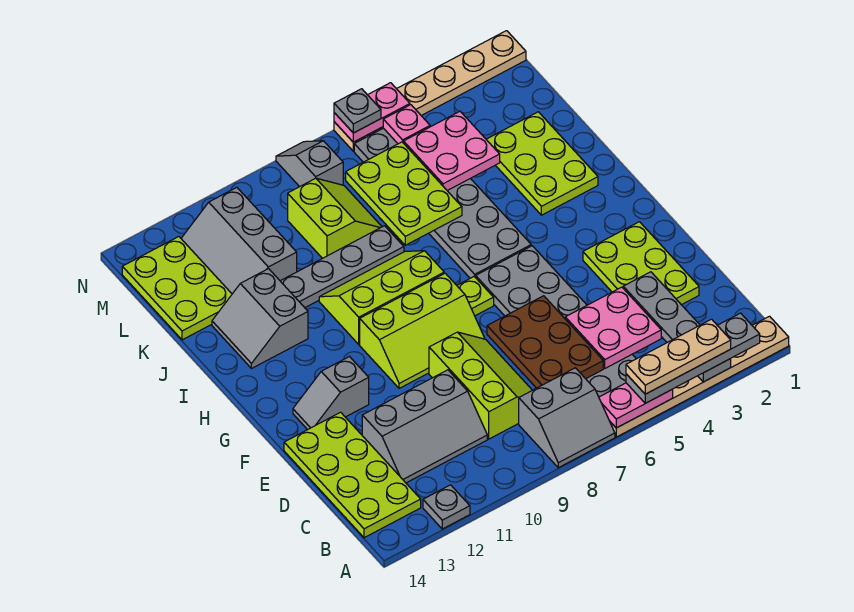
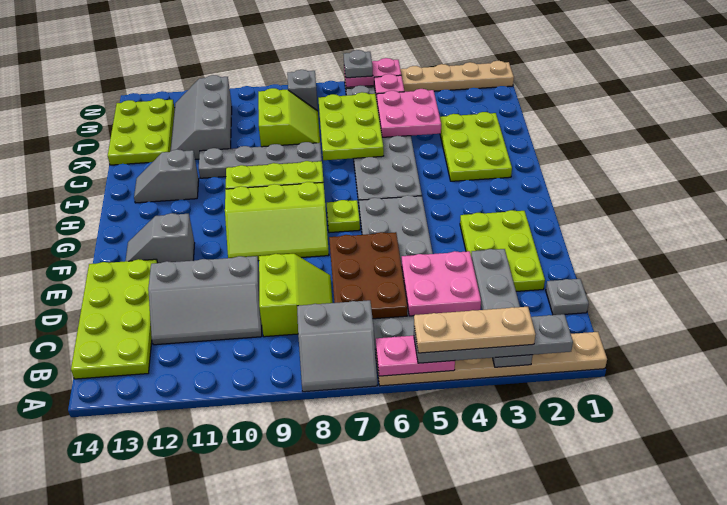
grey 1x1 plate [423,485,470,529] -> grey 1x1 plate moved to [546,279,589,315]
lime 2x3 slope [429,332,532,439] -> lime 2x2 slope [259,254,333,337]
grey 2x2 slope [212,269,308,369] -> grey 1x2 slope [134,149,199,203]

